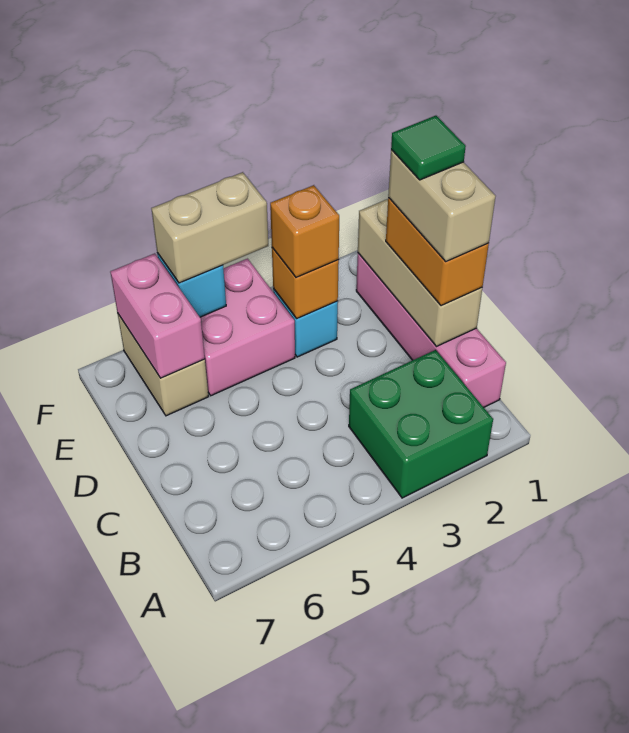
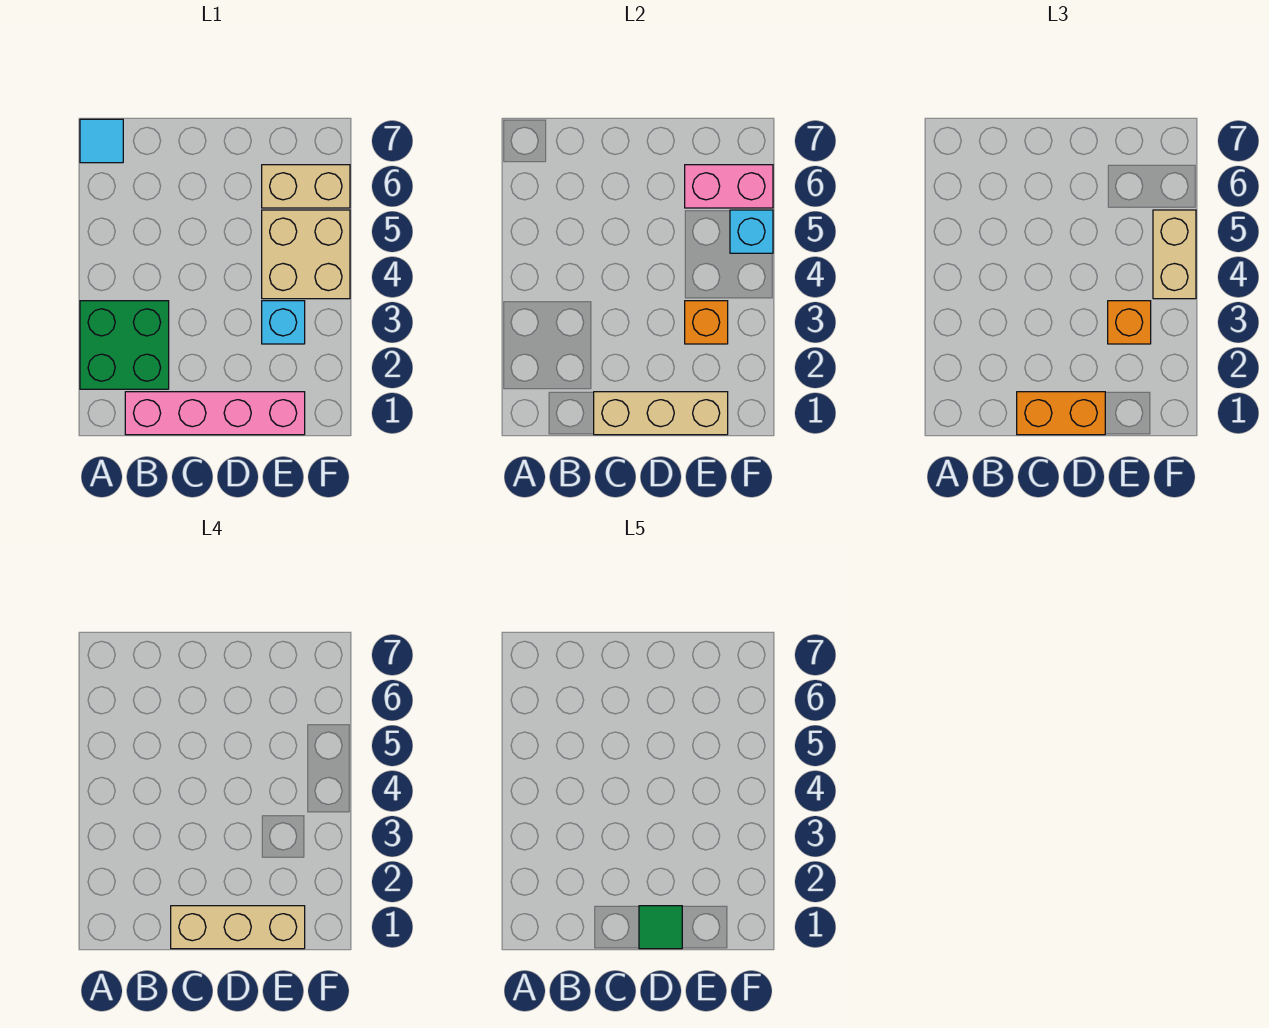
none -> cyan 1x1 tile [80,119,123,163]
tan 1x2 brick [388,150,496,262] -> tan 1x3 brick [171,906,305,949]
pink 2x2 brick [200,259,295,396] -> tan 2x2 brick [262,210,350,299]

